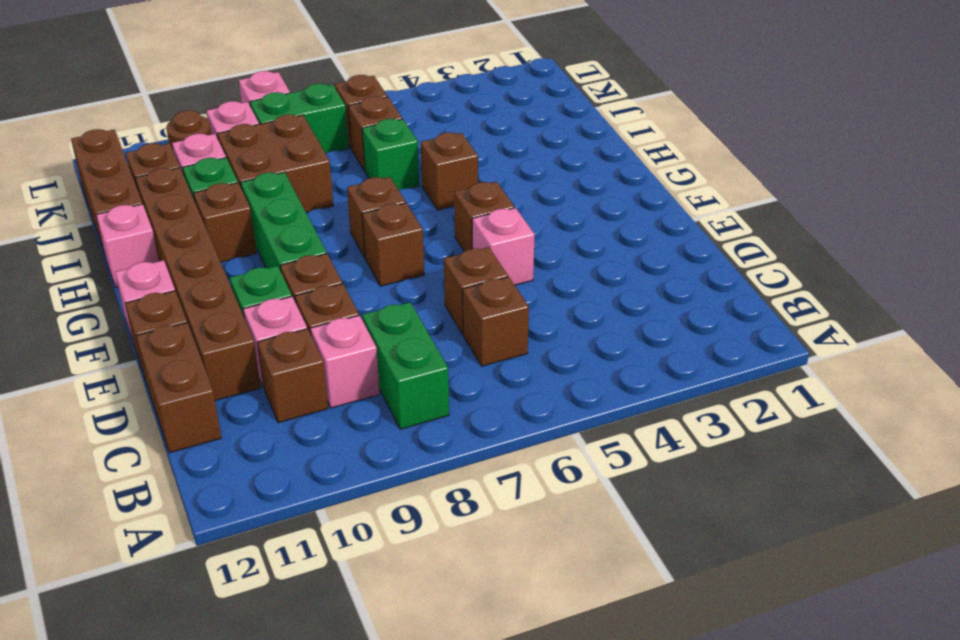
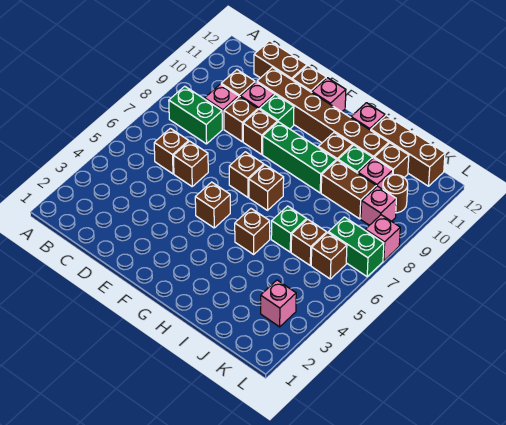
pink 1x1 brick [472,208,535,285] -> pink 1x1 brick moved to [261,280,296,327]
brown 2x2 brick [217,115,333,212] -> brown 1x2 brick [321,160,376,219]
green 1x2 brick [250,84,349,153] -> green 1x2 brick turned to [328,217,384,277]

